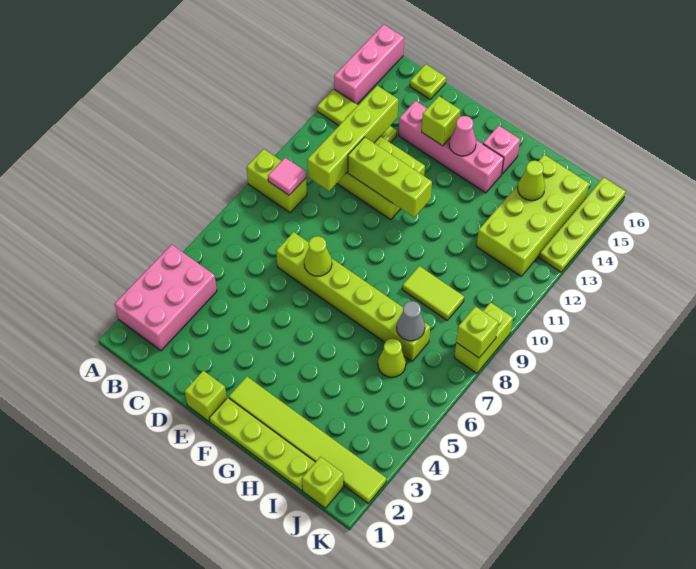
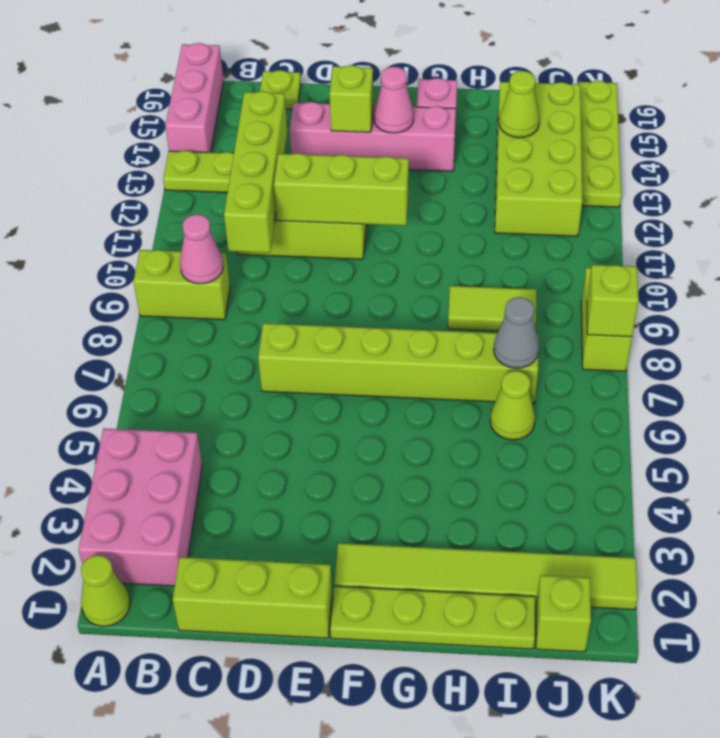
pink 1x1 tile [268,158,306,195] -> pink 1x1 cone [180,214,223,284]
lime 1x1 brick [185,371,227,421] -> lime 1x3 brick [173,557,332,638]
lime 1x1 cone [304,236,332,276] -> lime 1x1 cone moved to [81,555,130,626]

